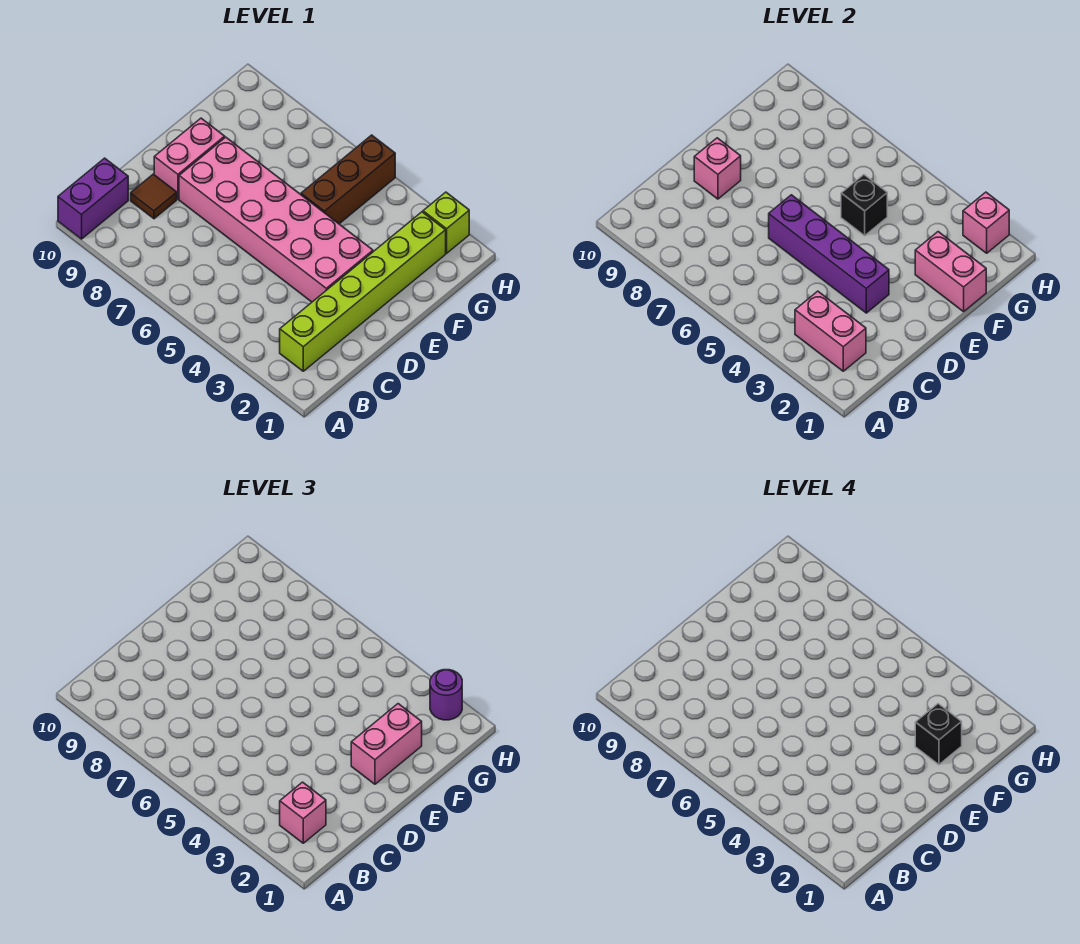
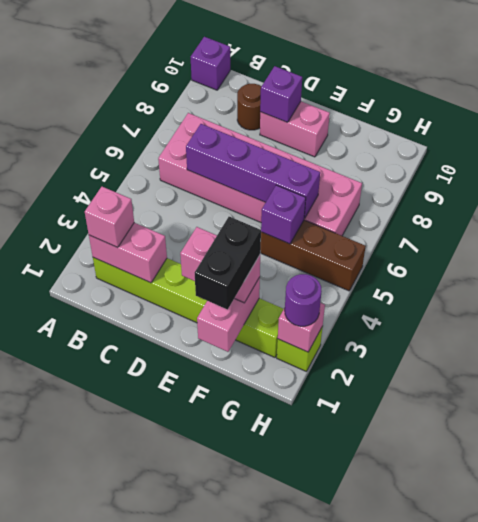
purple 1x2 brick [58,158,128,239] -> purple 1x1 brick [191,37,230,90]
pink 1x2 brick [795,291,866,371] -> pink 1x2 brick turned to [89,223,167,283]
brown 1x1 tile [131,174,177,219] -> brown 1x1 round brick [237,84,262,130]
pink 2x6 brick [179,137,373,302] -> pink 2x6 brick turned to [158,113,362,236]
purple 1x4 brick [769,195,889,313] -> purple 1x4 brick turned to [186,124,320,218]
pink 1x1 brick [694,138,741,199] -> purple 1x1 brick [260,66,302,122]
black 1x1 brick [915,704,962,765] -> black 1x2 brick [195,217,261,310]
black 1x1 brick [841,175,887,236] -> purple 1x1 brick [261,185,306,244]

